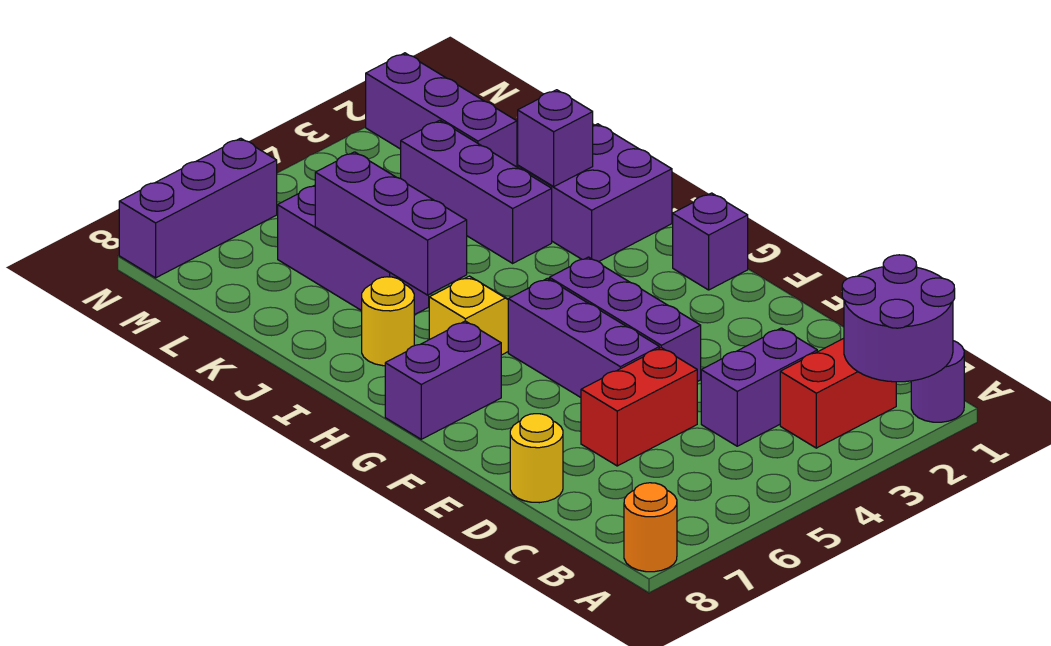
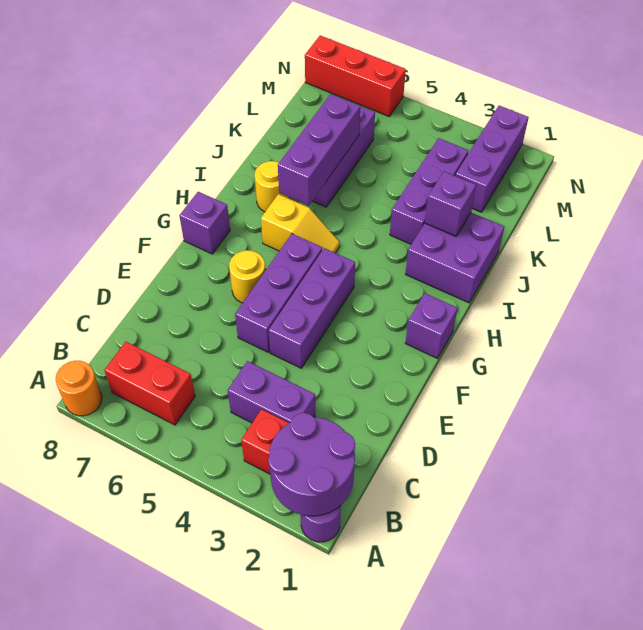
red 1x2 brick [581,348,697,466] -> red 1x2 brick moved to [104,342,195,425]
yellow 1x1 round brick [510,414,563,503] -> yellow 1x1 round brick moved to [229,250,265,303]
purple 1x2 brick [385,321,501,439] -> purple 1x1 brick [179,192,230,254]
purple 1x3 brick [119,138,277,278] -> red 1x3 brick [305,35,406,116]

